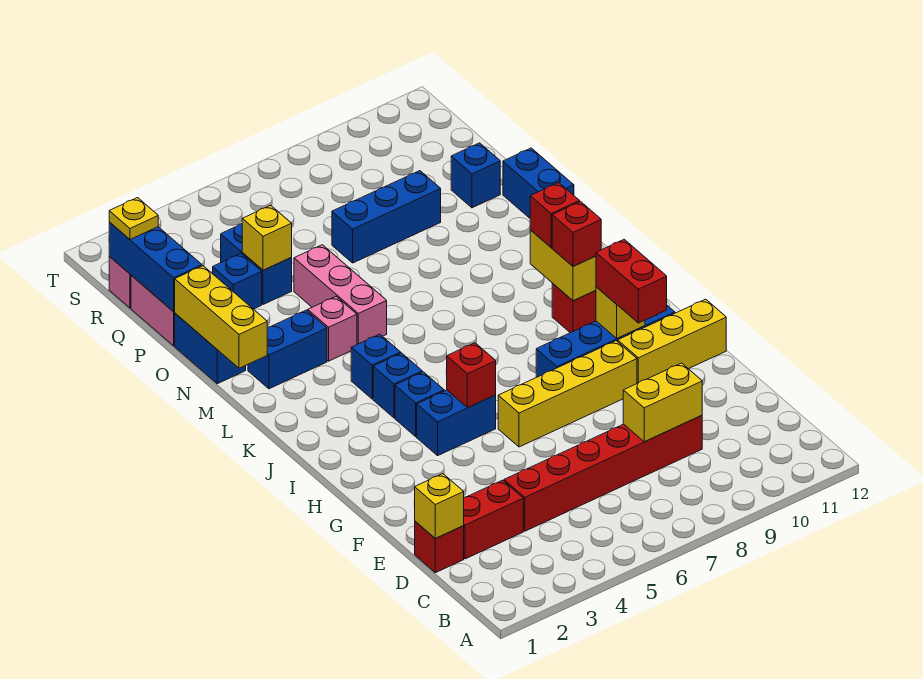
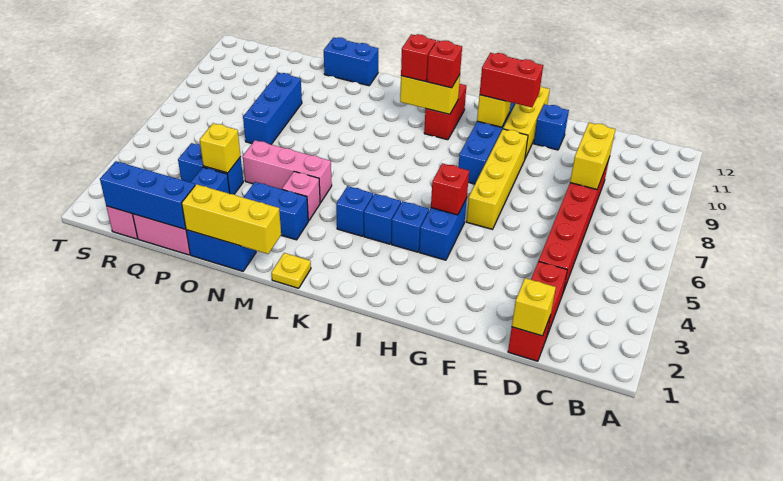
blue 1x2 brick [248,310,327,389] -> blue 1x2 brick turned to [243,182,308,240]
blue 1x1 brick [451,143,500,208] -> blue 1x1 brick moved to [534,104,569,150]
yellow 1x1 plate [109,198,158,239] -> yellow 1x1 plate moved to [271,253,311,288]

